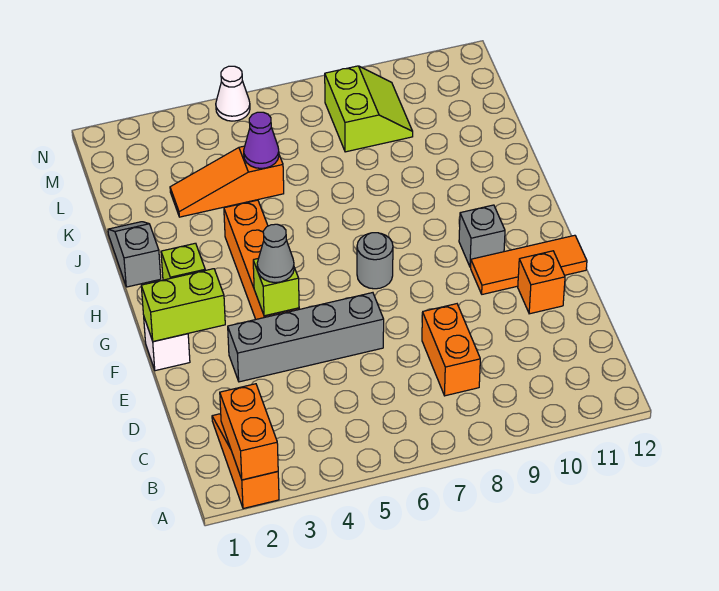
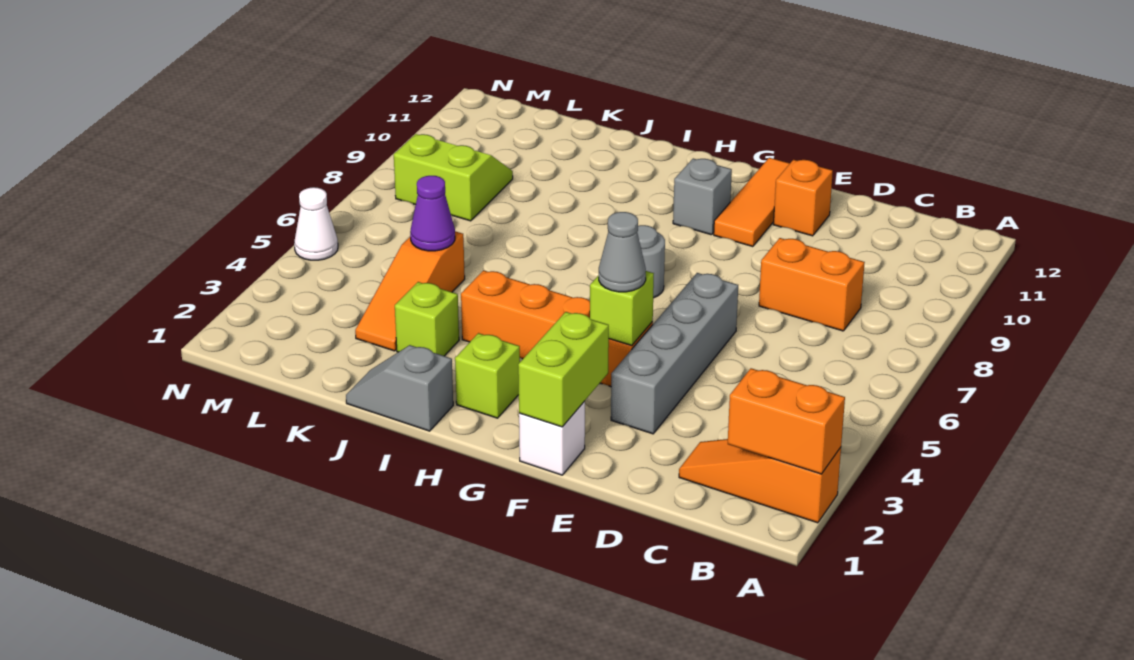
none -> lime 1x1 brick [395,282,459,356]

